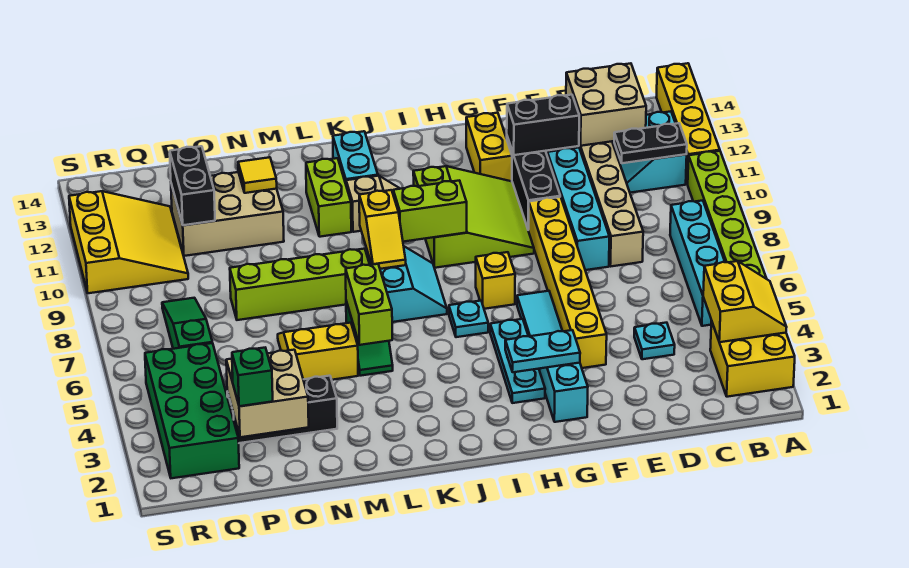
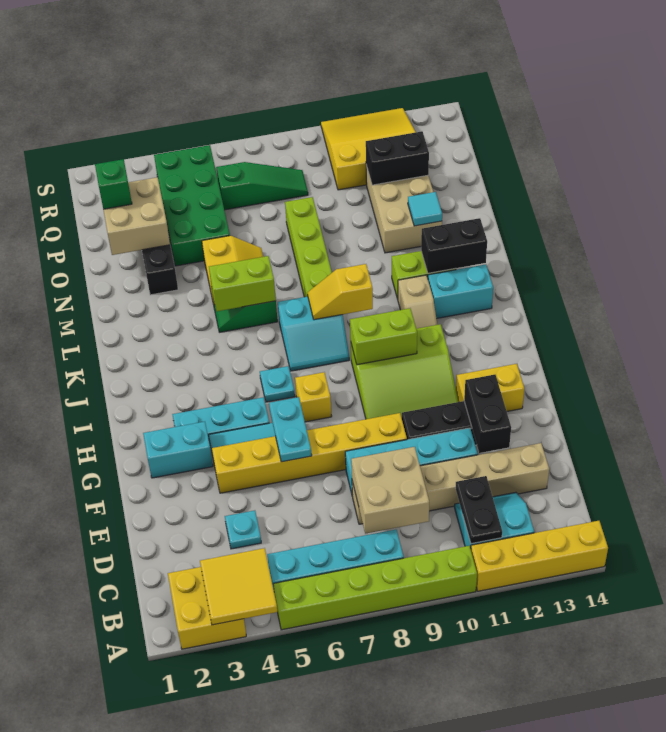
yellow 2x2 slope [703,261,787,342] -> yellow 2x2 tile [200,548,277,625]
tan 2x2 brick [566,63,646,146] -> tan 2x2 brick moved to [351,447,429,534]
cyan 1x2 plate [505,330,580,372] -> cyan 1x2 plate moved to [269,397,312,462]
lime 1x2 brick [393,180,467,242] -> lime 1x2 brick turned to [350,308,417,365]
none -> black 1x2 brick [421,218,487,273]
yellow 1x1 tile [238,157,277,193] -> cyan 1x1 tile [408,192,442,226]
green 2x4 brick [145,343,239,478] -> green 2x4 brick turned to [154,145,230,266]
yellow 3x3 slope [69,191,188,293] -> yellow 3x3 slope turned to [321,108,416,190]

